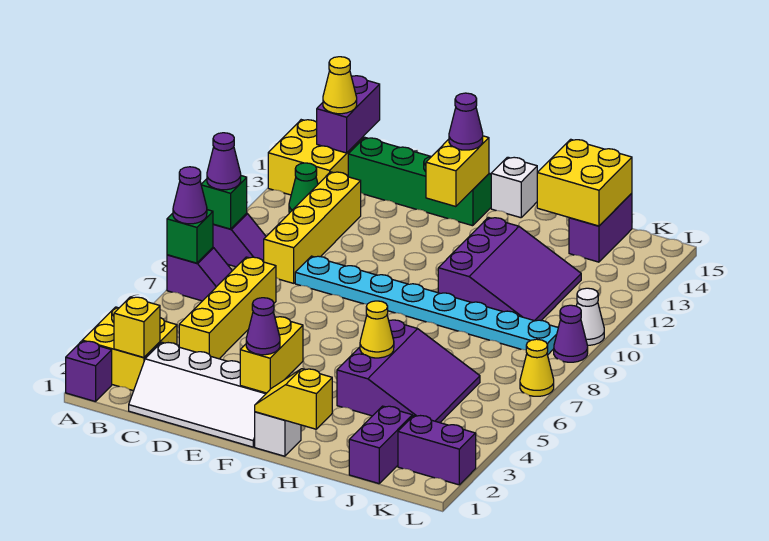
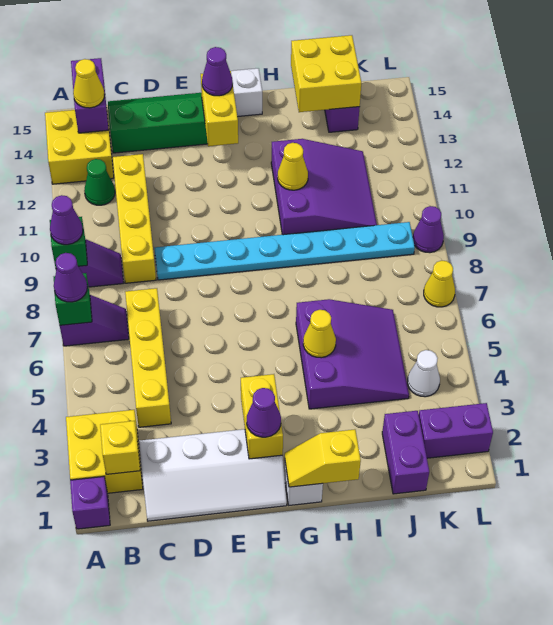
none -> yellow 1x1 cone [278,143,308,190]
white 1x1 cone [577,288,604,345] -> white 1x1 cone moved to [408,350,440,397]

